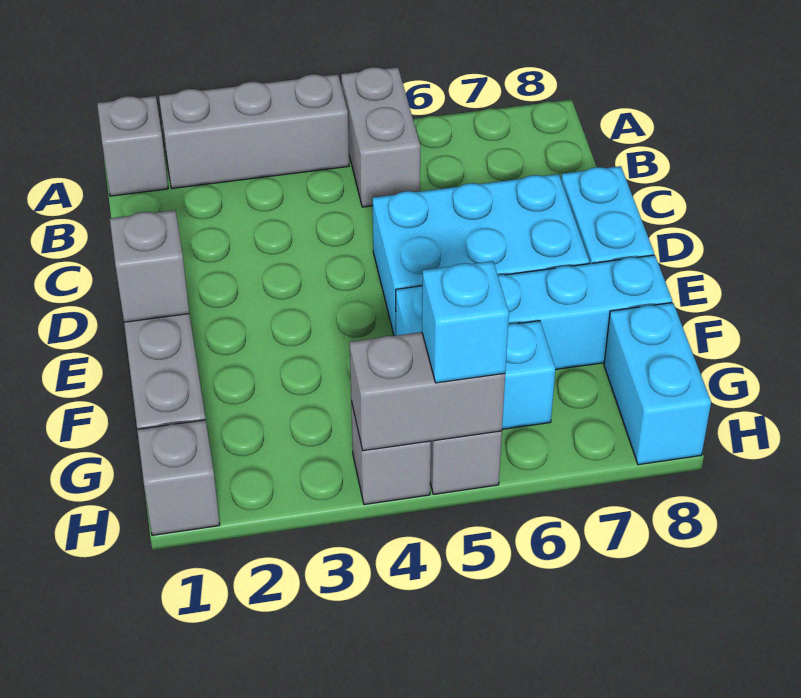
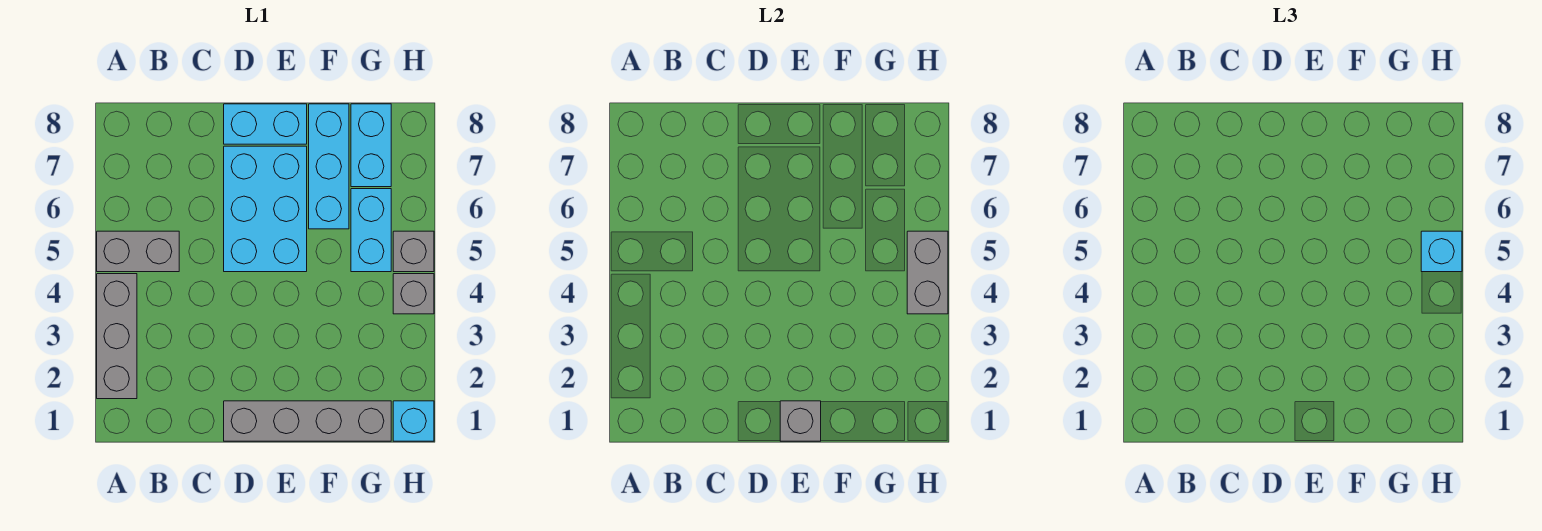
grey 1x1 brick [97,96,168,196] -> none
cyan 1x4 brick [396,255,672,370] -> cyan 1x3 brick [309,104,349,229]
cyan 1x2 brick [604,303,711,465] -> cyan 1x2 brick turned to [351,104,391,187]
grey 1x1 brick [137,420,220,535] -> cyan 1x1 brick [393,401,434,441]

